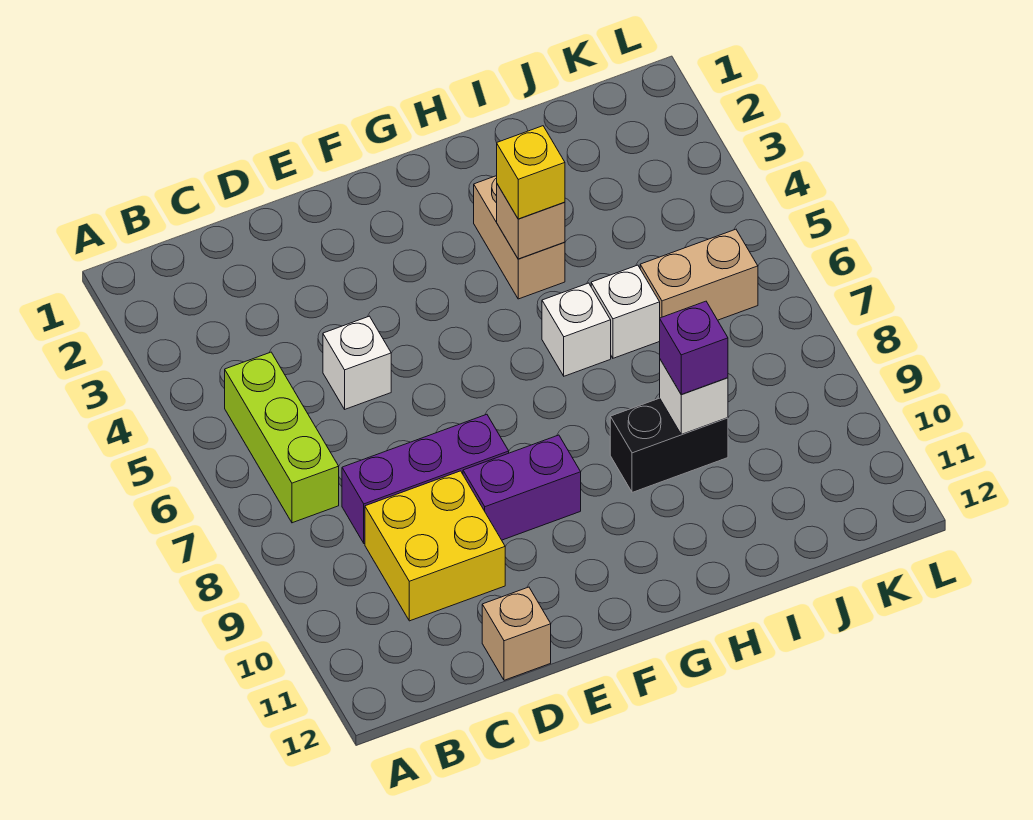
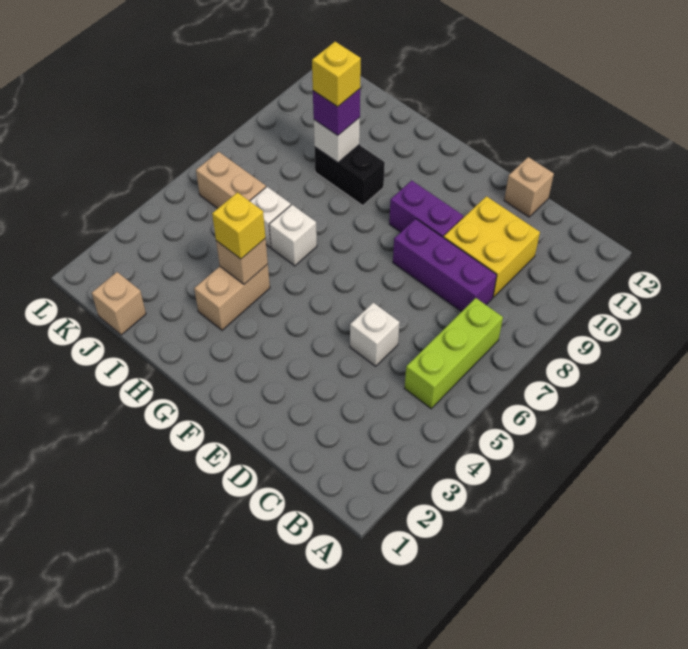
none -> yellow 1x1 brick [312,42,361,107]
none -> tan 1x1 brick [92,272,146,335]

